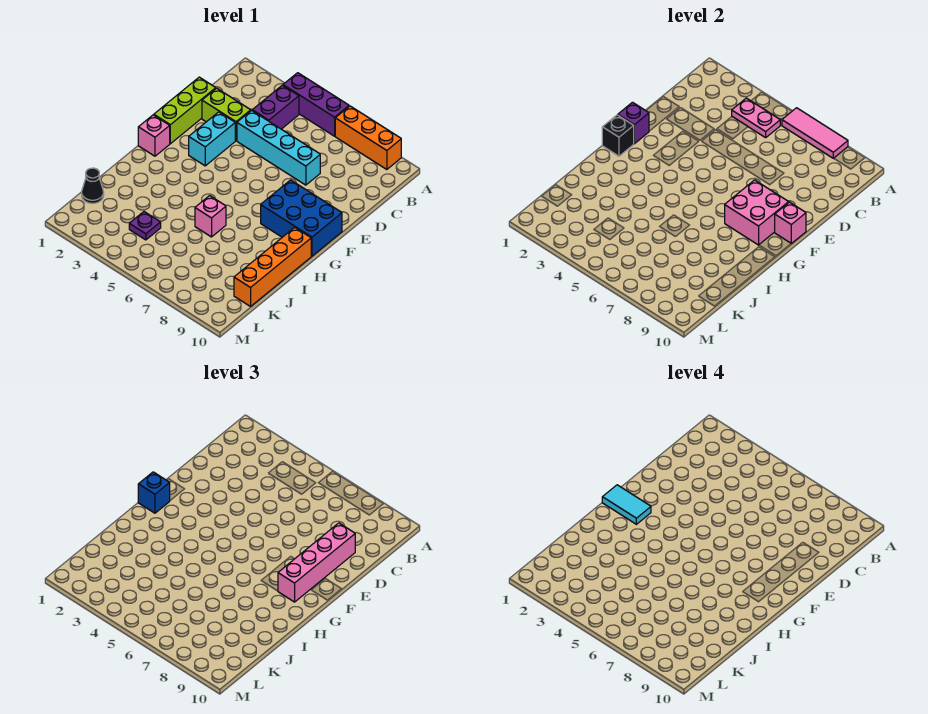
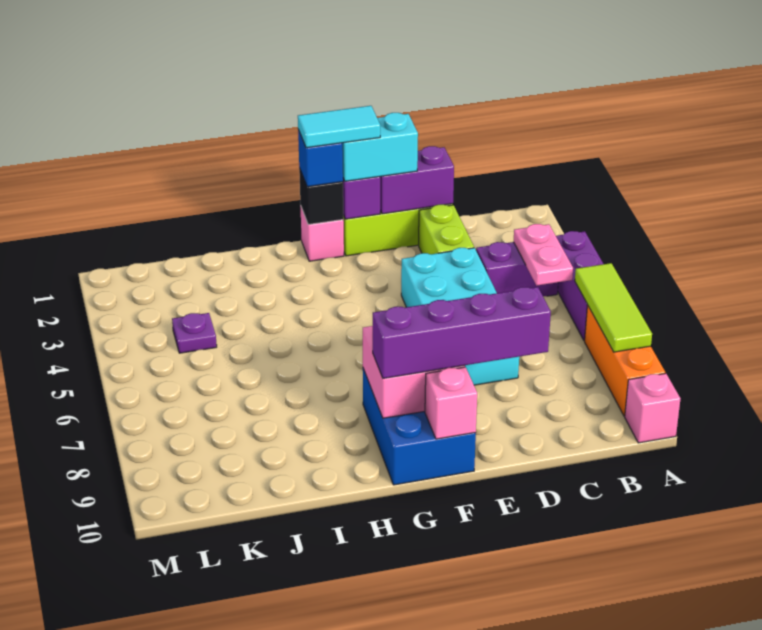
pink 1x3 tile [782,108,848,158] -> lime 1x3 tile [575,263,652,352]
none -> purple 1x2 brick [380,146,454,214]
cyan 1x4 brick [237,111,320,185] -> cyan 2x4 brick [401,248,519,385]
pink 1x4 brick [278,523,355,602] -> purple 1x4 brick [373,287,551,378]
cyan 1x2 brick [189,112,235,166] -> cyan 1x2 brick moved to [342,113,418,181]
cyan 1x2 tile [602,485,651,524] -> cyan 1x2 tile turned to [298,106,380,148]
orange 1x4 brick [234,227,311,306] -> none
pink 1x1 brick [195,196,226,237] -> pink 1x1 brick moved to [625,373,680,443]
black 1x1 cone [82,168,104,204] -> none

